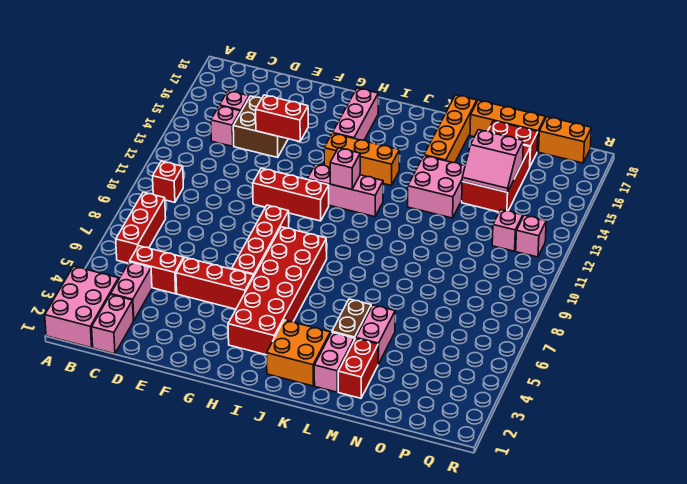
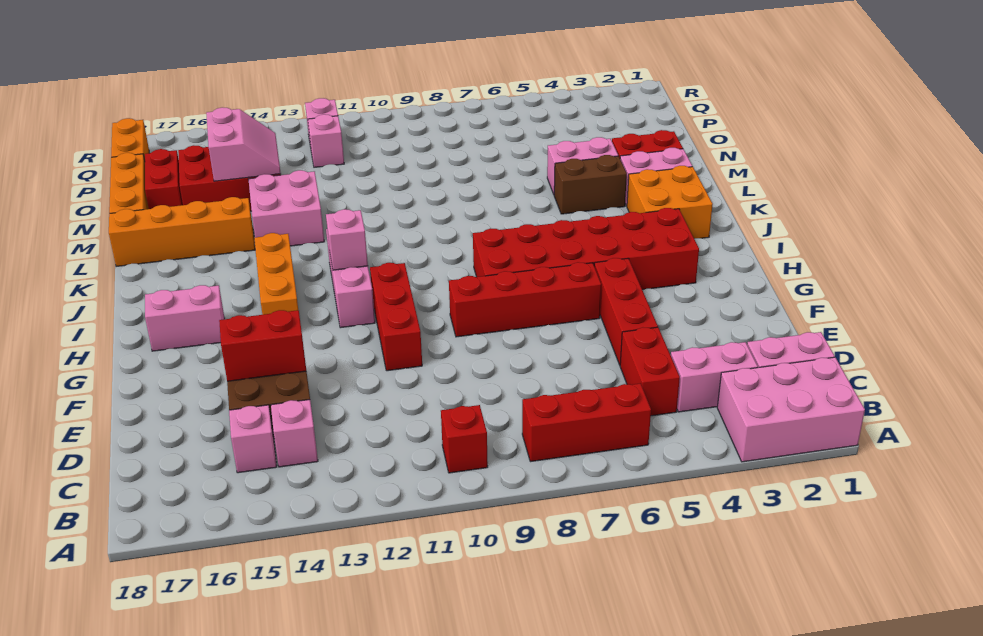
red 1x2 brick [256,95,308,141] -> red 1x2 brick turned to [219,310,306,381]
pink 1x3 brick [333,88,378,140] -> pink 1x2 brick [145,285,225,351]

